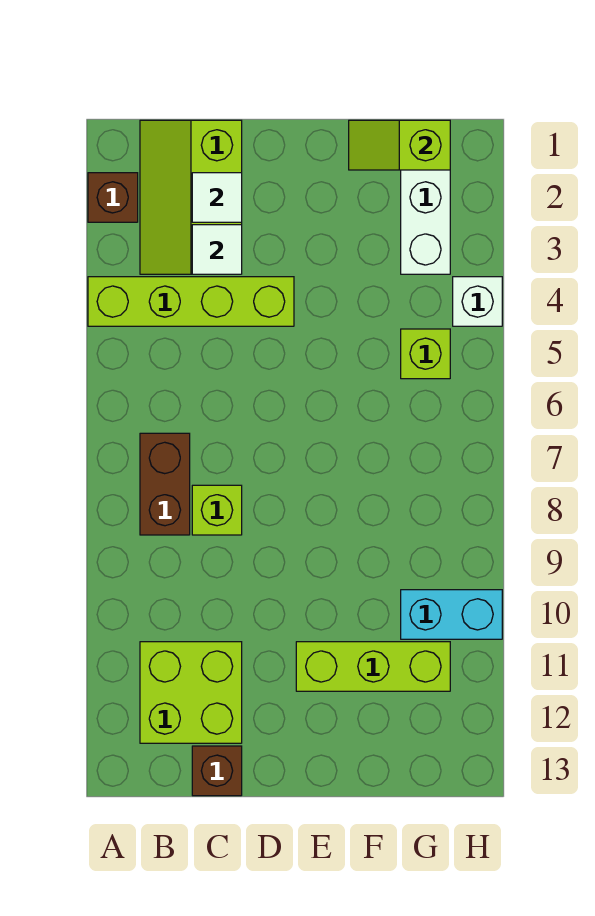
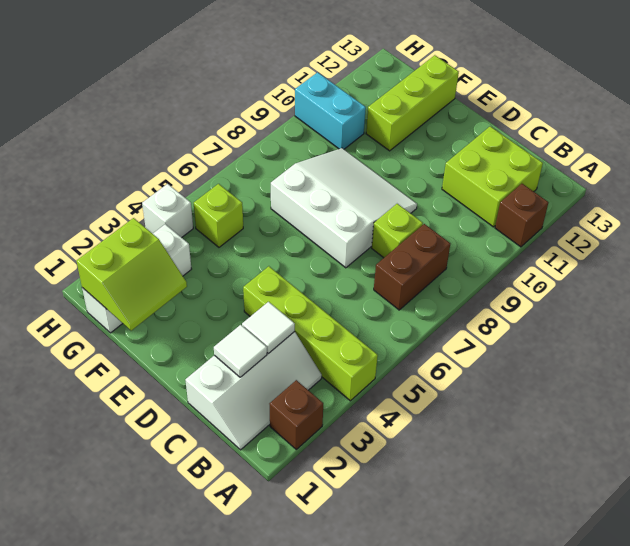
lime 2x3 slope [140,120,242,274] -> white 2x3 slope [185,332,322,450]
brown 1x1 brick [192,746,242,796] -> brown 1x1 brick moved to [495,184,548,247]
none -> white 3x3 slope [271,148,417,268]
lime 1x3 brick [296,642,450,691] -> lime 1x3 brick turned to [366,55,459,151]
lime 1x2 slope [349,120,450,170] -> lime 2x2 slope [76,218,187,331]

